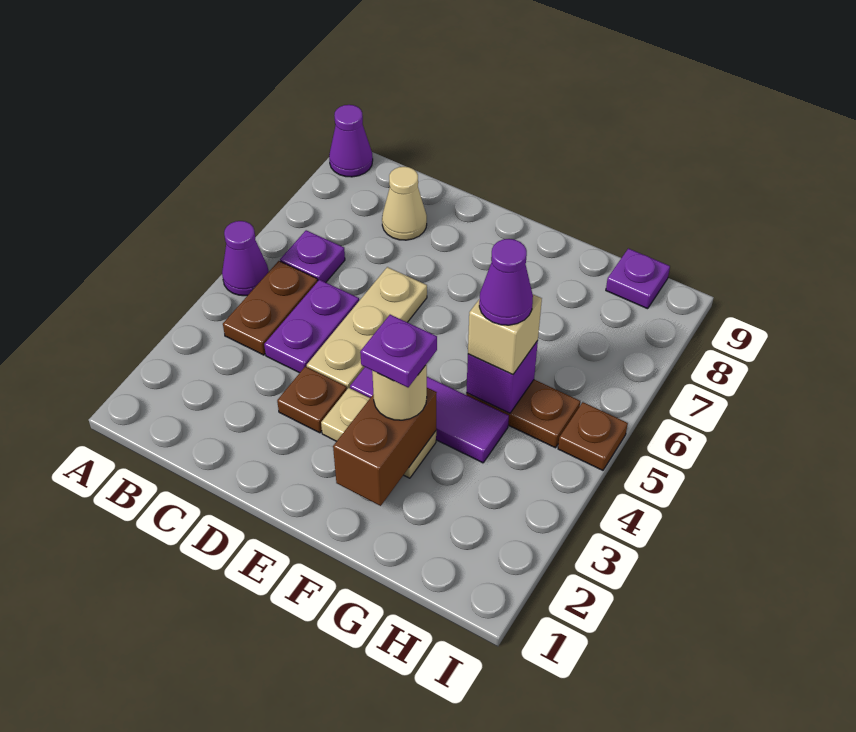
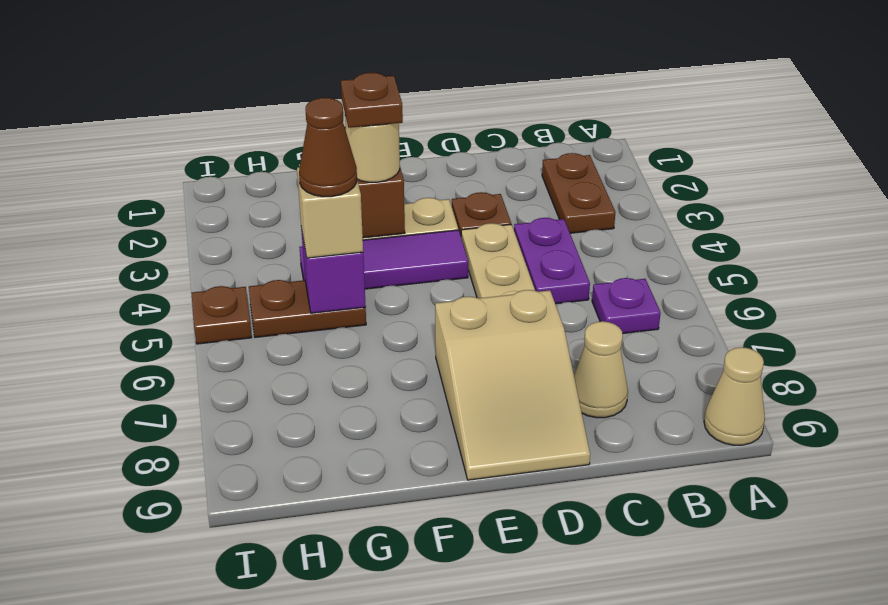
purple 1x1 cone [222,221,269,296] -> none
purple 1x1 cone [329,105,373,177] -> tan 1x1 cone [704,347,765,445]
brown 1x2 plate [223,261,318,355] -> brown 1x2 plate moved to [542,153,616,233]
none -> tan 2x3 slope [435,290,590,480]
purple 1x1 plate [360,315,437,387] -> brown 1x1 plate [341,73,403,128]
purple 1x1 cone [479,239,533,325] -> brown 1x1 cone [299,98,357,197]
purple 1x1 plate [606,248,670,309] -> none

